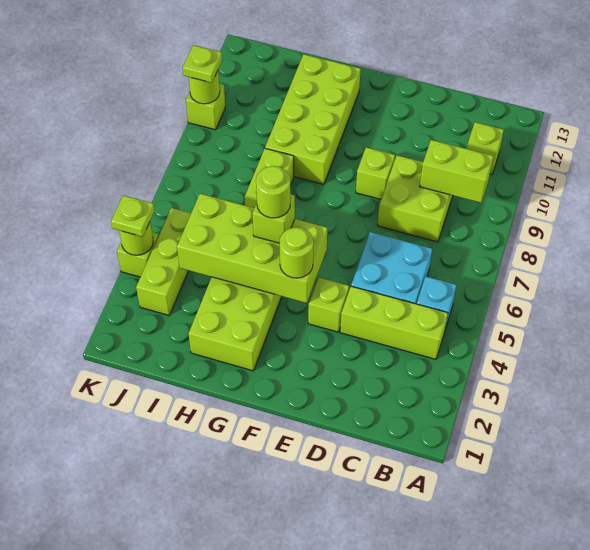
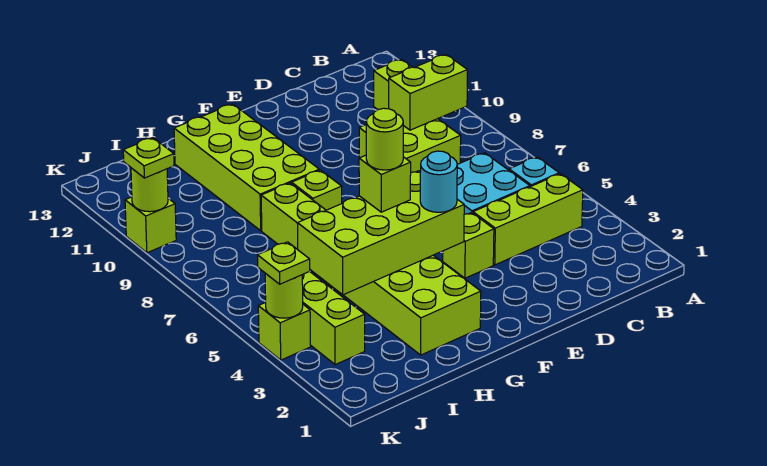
lime 1x1 brick [356,147,395,199] -> lime 1x1 brick moved to [292,170,342,210]
lime 1x1 round brick [280,227,314,278] -> cyan 1x1 round brick [420,151,457,212]

